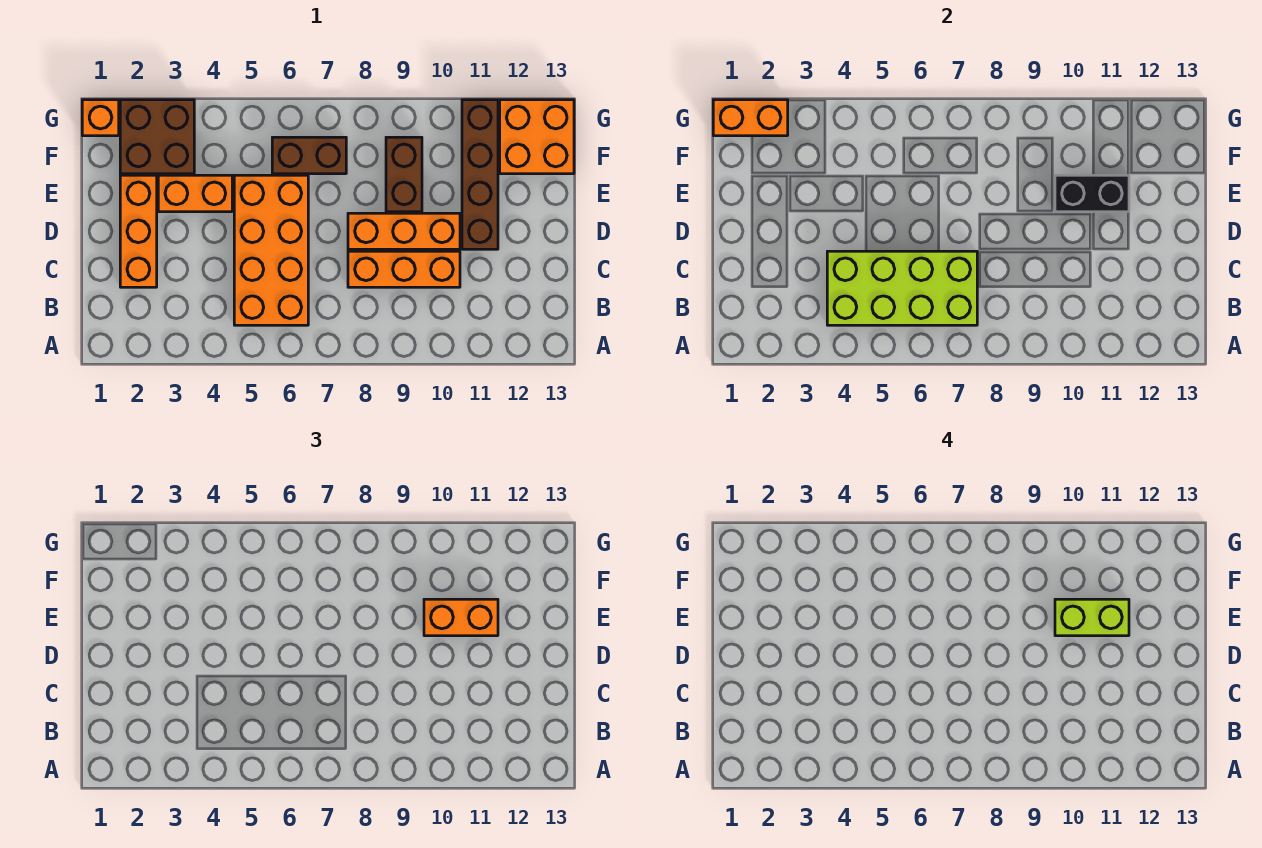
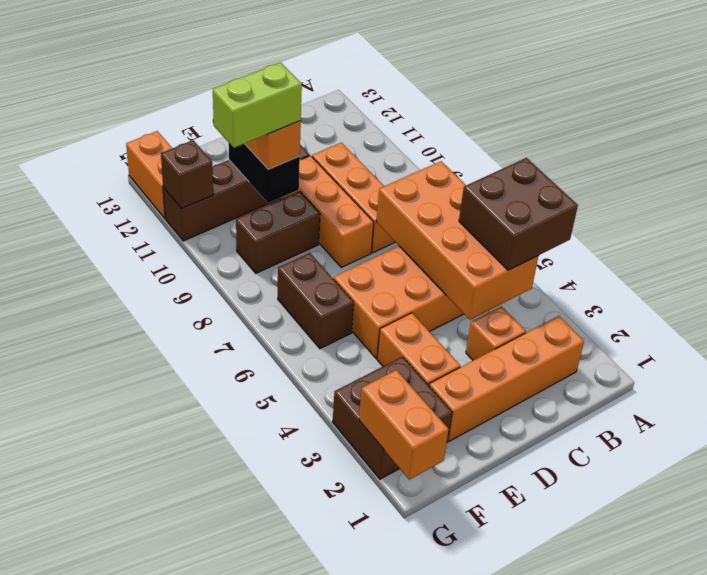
none -> brown 2x2 brick [459,158,578,270]
lime 2x4 brick [827,251,977,325] -> orange 2x4 brick [376,161,538,320]
orange 1x3 brick [120,175,157,287] -> orange 1x4 brick [429,316,584,441]
lime 1x2 brick [1055,599,1129,636] -> lime 1x2 brick turned to [213,62,302,148]
orange 2x2 brick [500,100,574,174] -> orange 1x2 brick [126,131,172,218]
orange 1x1 brick [82,100,119,136] -> orange 1x1 brick moved to [466,306,526,360]
none -> brown 1x1 brick [161,140,213,209]

